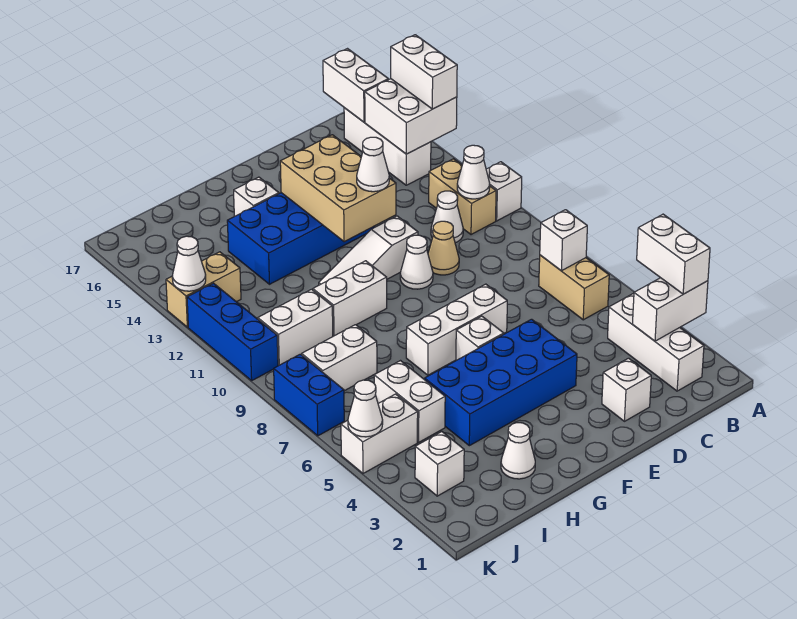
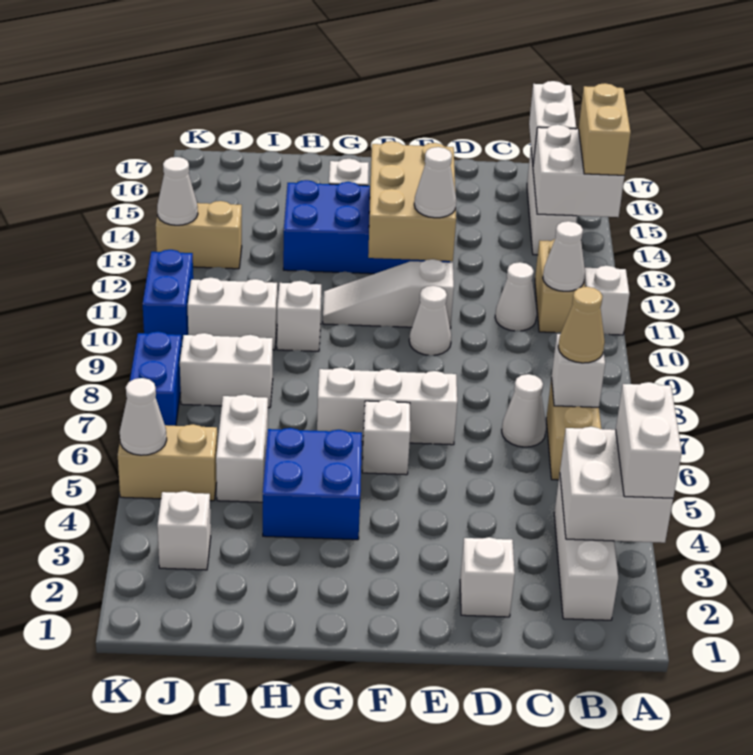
white 1x2 brick [632,278,708,341] -> white 2x2 brick [560,427,673,543]
white 1x2 brick [391,35,457,109] -> tan 1x2 brick [579,83,631,175]
tan 1x1 cone [428,221,459,275] -> tan 1x1 cone moved to [558,287,605,363]
blue 2x4 brick [425,319,577,446] -> blue 2x2 brick [263,428,362,540]
white 1x2 brick [313,261,387,336] -> white 1x1 brick [277,281,321,351]
white 1x1 cone [501,423,535,479] -> white 1x1 cone moved to [502,374,546,447]
white 1x2 brick [341,394,418,473] -> tan 1x2 brick [118,424,217,501]
blue 1x3 brick [187,283,278,381] -> blue 1x2 brick [143,250,193,342]

